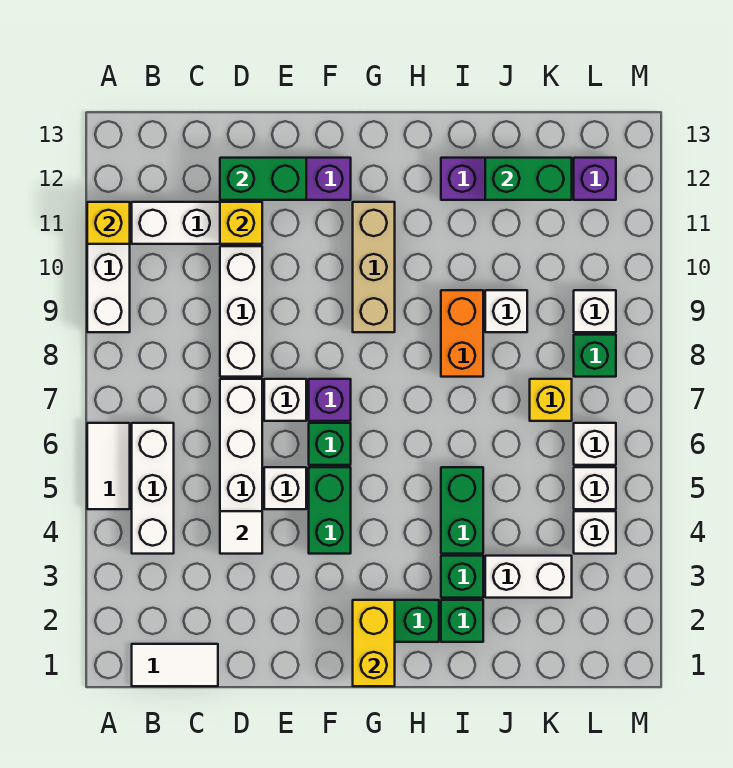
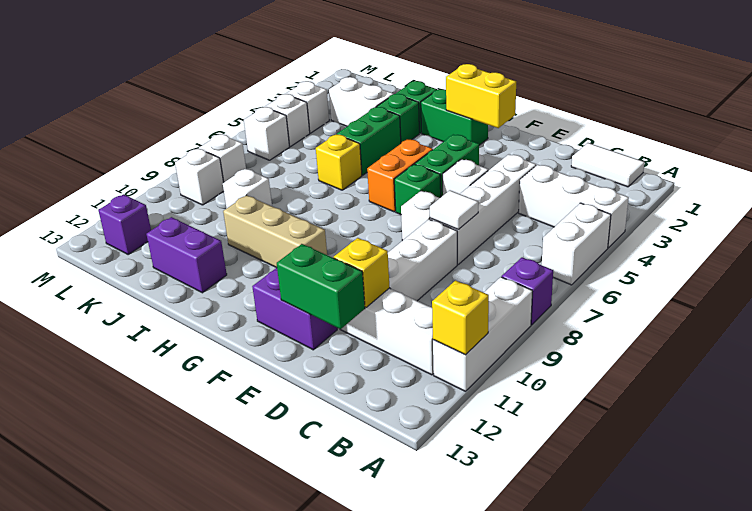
white 1x2 tile [87,423,130,509] -> white 1x2 brick [542,203,611,285]
white 1x3 brick [132,423,174,554] -> white 1x3 brick turned to [519,165,629,248]
white 1x1 tile [220,511,262,554] -> white 1x1 tile moved to [430,190,478,230]
purple 1x1 brick [309,379,351,421] -> purple 1x1 brick moved to [502,257,553,325]
yellow 1x2 brick [353,600,395,686] -> yellow 1x2 brick turned to [446,64,516,128]
tan 1x3 brick [353,202,395,332] -> tan 1x3 brick turned to [223,195,327,268]
orange 1x2 brick [441,290,483,377] -> orange 1x2 brick moved to [367,139,433,212]
green 1x2 brick [485,158,572,200] -> none
yellow 1x1 brick [530,379,572,421] -> yellow 1x1 brick moved to [316,134,362,190]
green 1x1 brick [574,335,616,377] -> white 1x1 brick [199,134,246,182]

